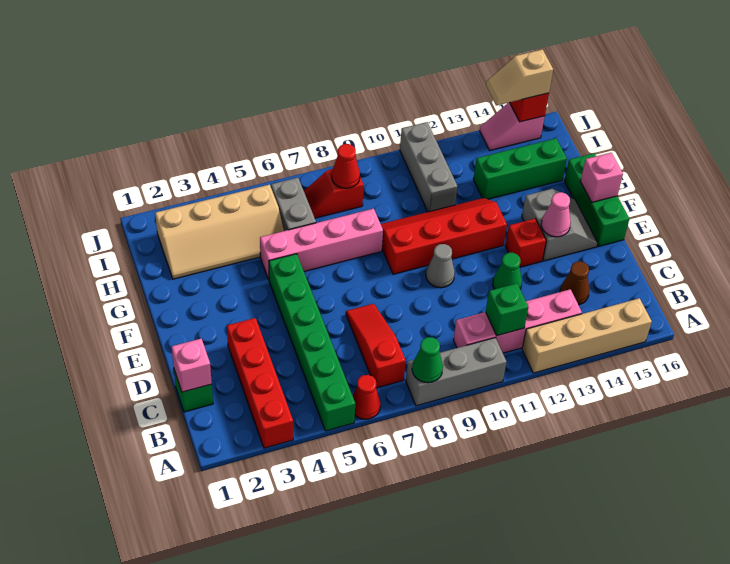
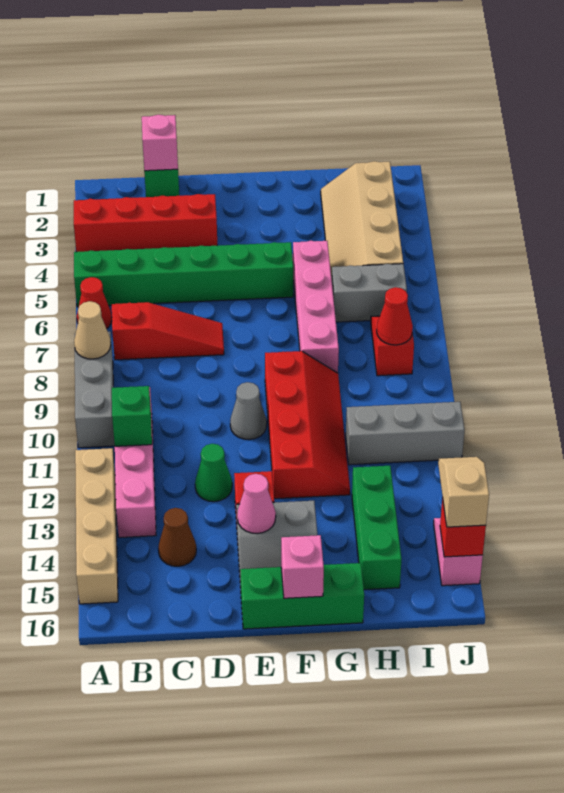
green 1x1 cone [412,337,443,383] -> tan 1x1 cone [74,301,111,359]

